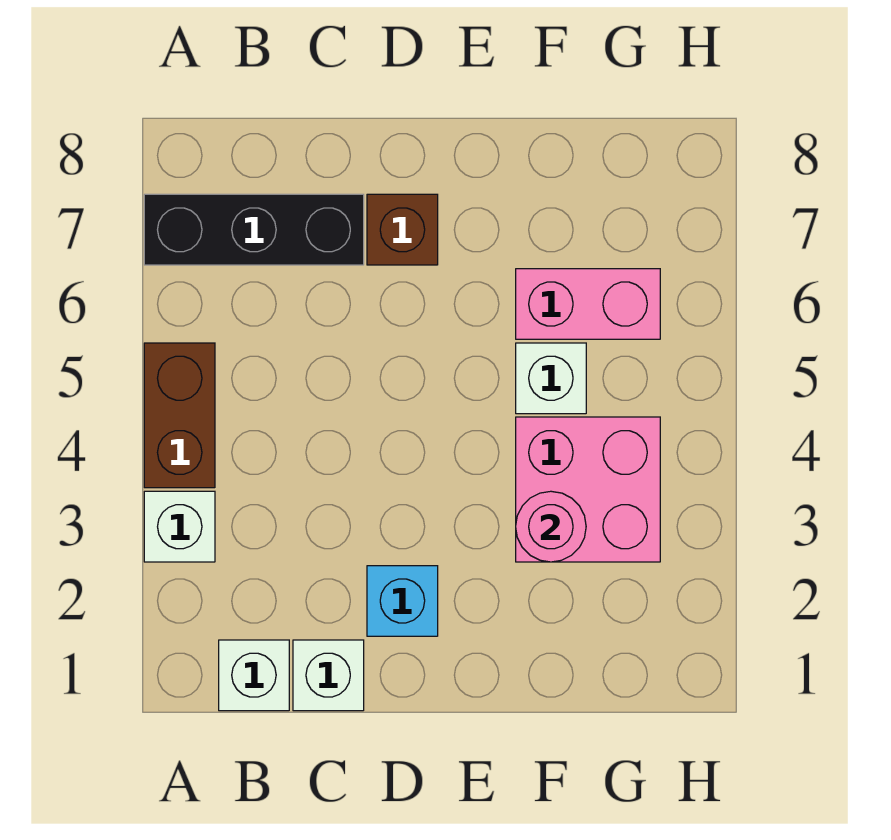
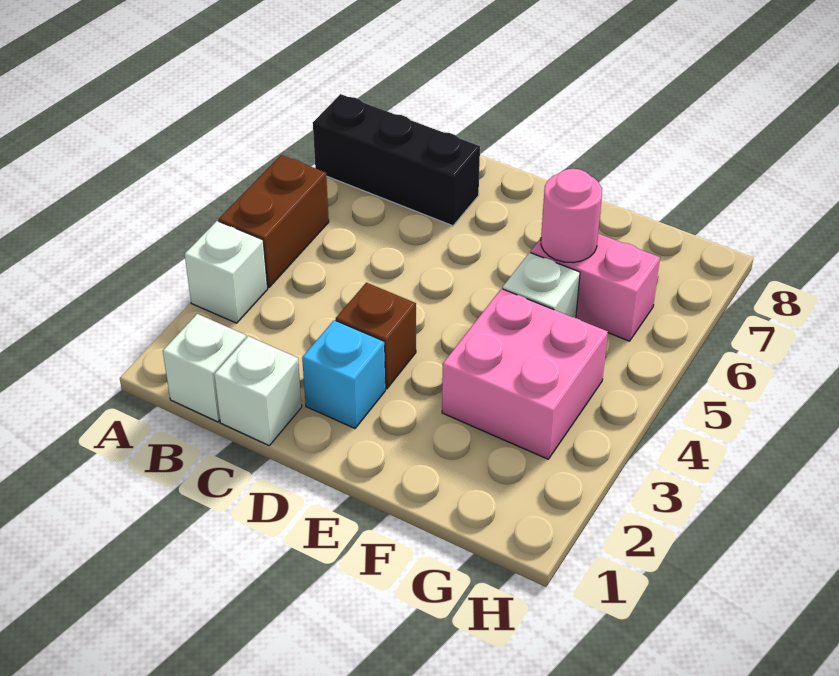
brown 1x1 brick [367,194,438,265] -> brown 1x1 brick moved to [336,283,416,389]
pink 1x1 round brick [516,491,586,562] -> pink 1x1 round brick moved to [541,169,602,263]

